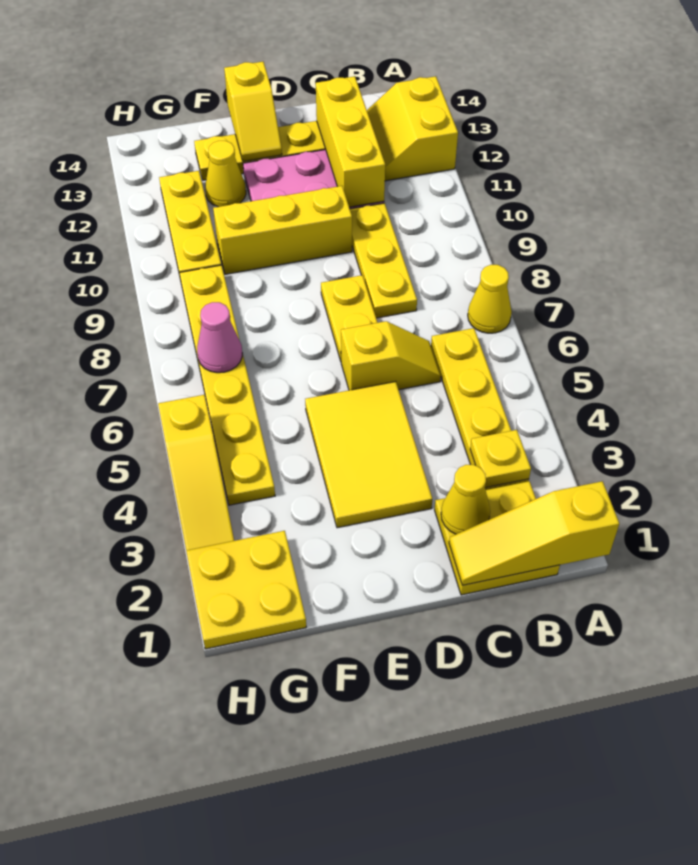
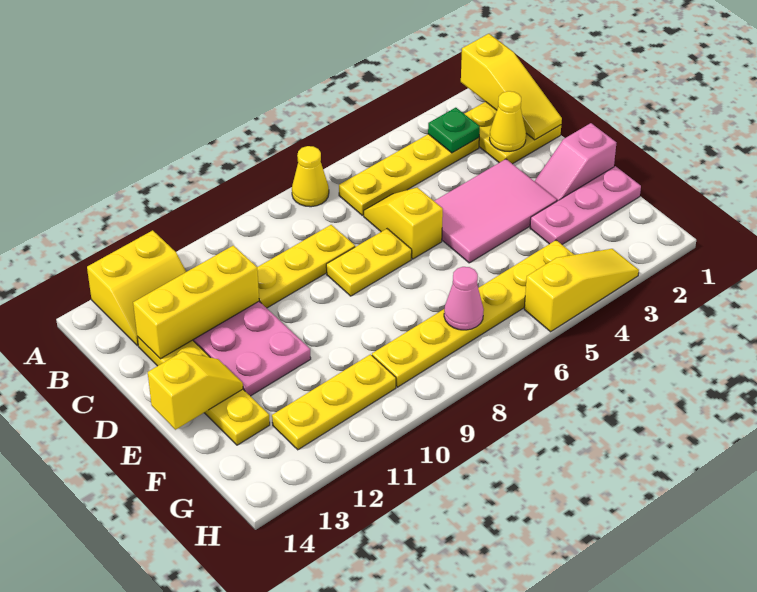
yellow 1x1 plate [470,430,531,488] -> green 1x1 plate [428,108,480,153]
yellow 2x3 tile [305,382,432,528] -> pink 2x3 tile [434,159,557,263]
yellow 1x3 brick [213,186,352,274] -> none
none -> pink 1x2 slope [535,123,616,201]
none -> pink 1x3 plate [530,166,641,244]
yellow 1x1 cone [205,141,246,207] -> none
yellow 2x2 plate [186,531,306,649] -> none

